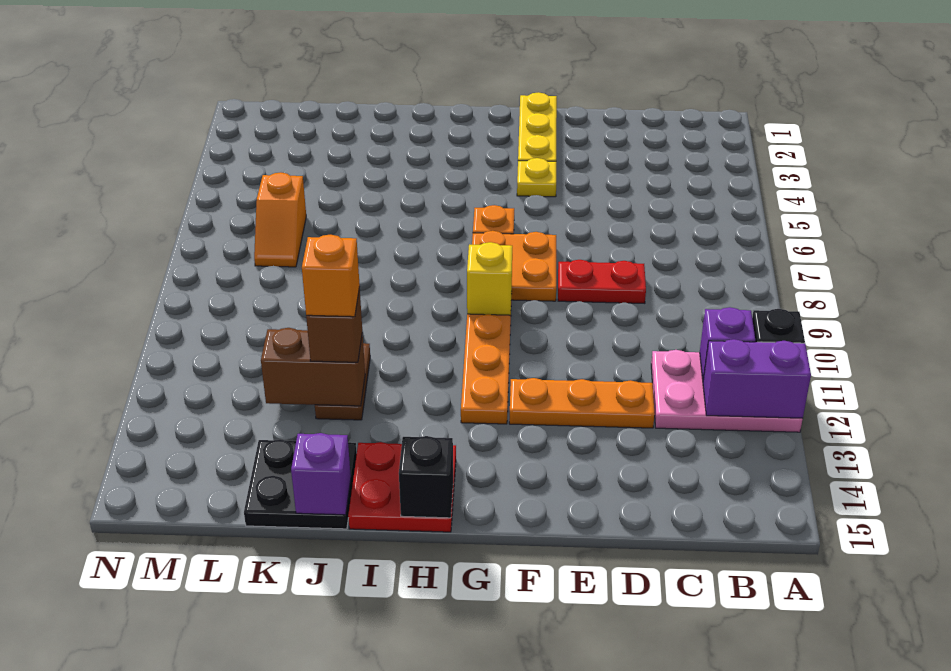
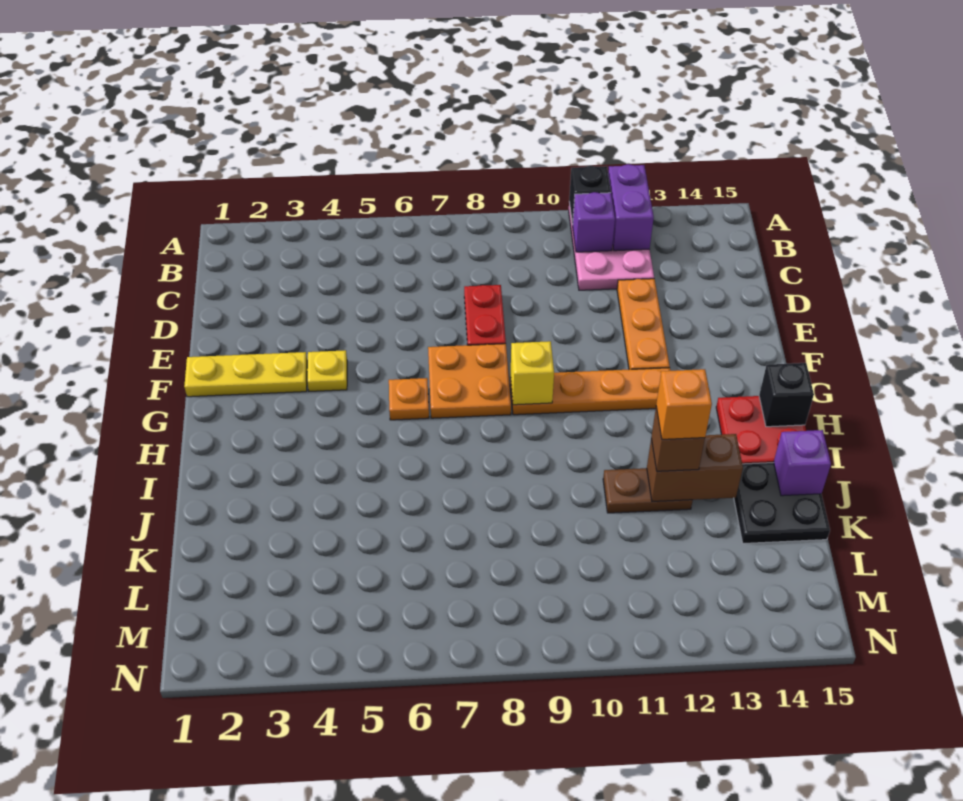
brown 1x2 brick [261,328,365,406] -> brown 1x2 brick turned to [647,434,743,502]
orange 1x2 slope [254,172,306,267] -> none

